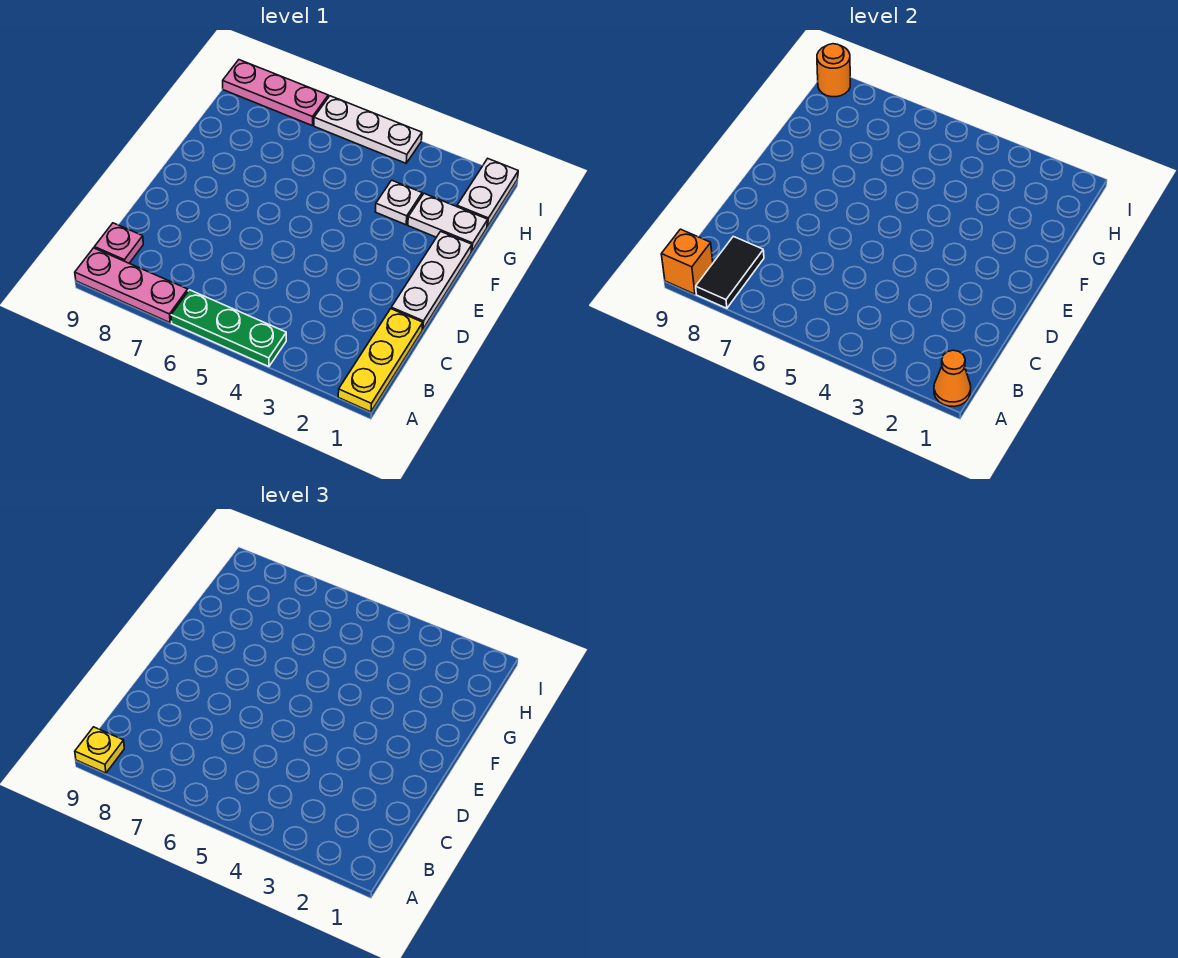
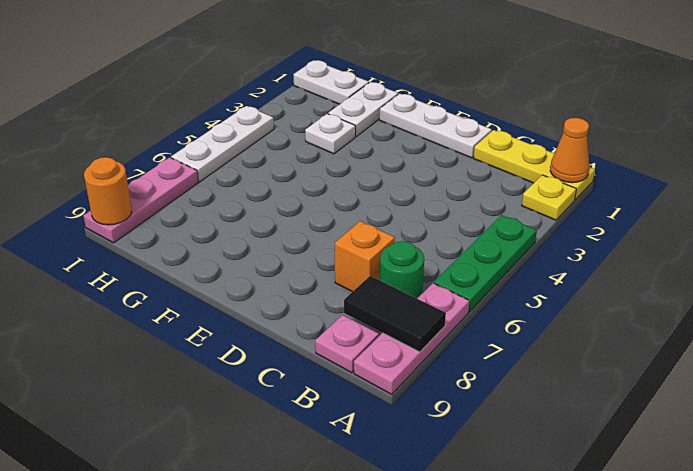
orange 1x1 brick [661,229,713,294] -> orange 1x1 brick moved to [335,221,395,292]
yellow 1x1 plate [75,727,124,773] -> yellow 1x1 plate moved to [522,175,576,220]
none -> green 1x1 round brick [380,241,424,298]

